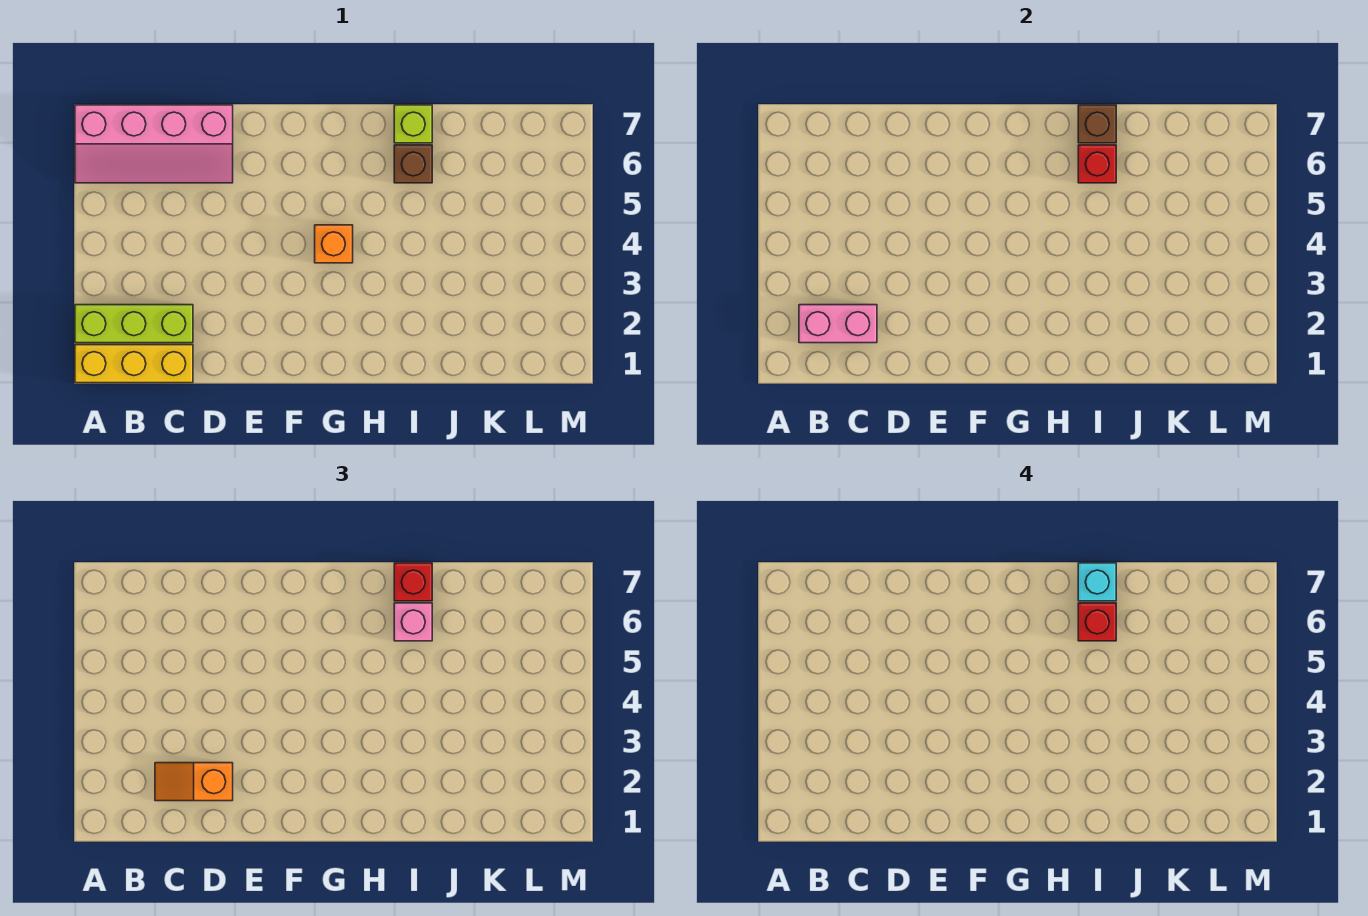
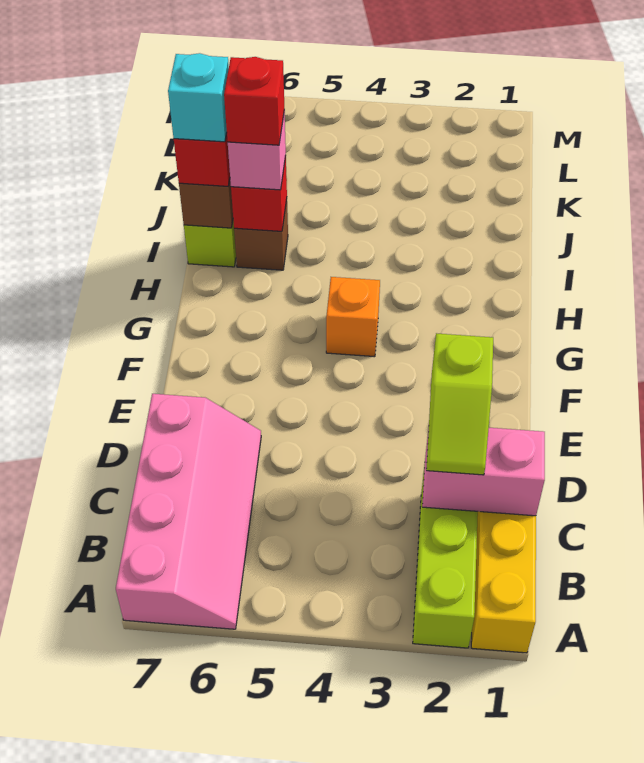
pink 1x2 brick [799,305,877,343] -> pink 1x2 brick turned to [422,428,545,516]
orange 1x2 slope [155,763,233,801] -> lime 1x2 slope [426,333,493,475]

